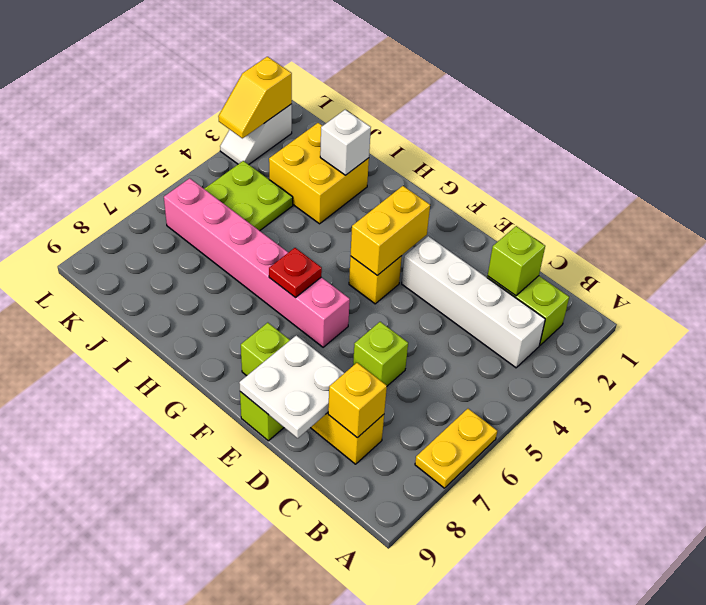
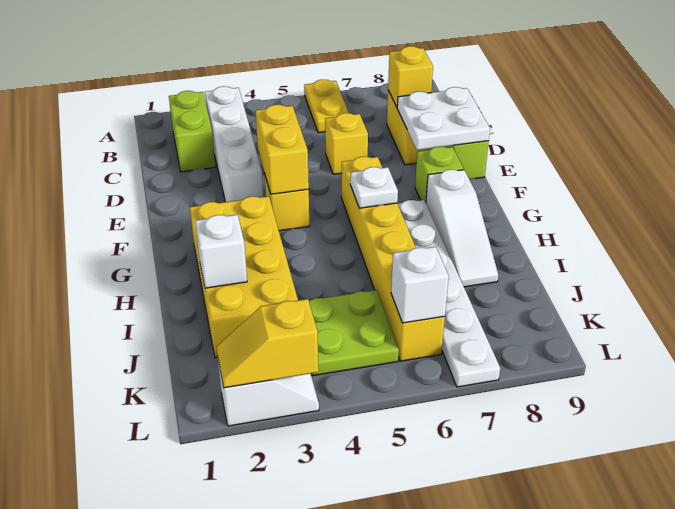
yellow 1x2 plate [415,409,497,488] -> yellow 1x2 plate turned to [304,80,349,133]
lime 1x1 brick [488,226,545,296] -> none
lime 1x1 brick [353,322,408,386] -> yellow 1x1 brick [325,113,368,174]
yellow 1x2 brick [350,186,430,275] -> yellow 1x2 brick turned to [256,105,309,194]
pink 1x6 brick [164,178,350,347] -> yellow 1x6 brick [341,157,445,361]
red 1x1 plate [269,248,322,298] -> white 1x1 plate [350,167,398,208]
none -> white 1x6 plate [398,200,500,387]
none -> white 1x3 slope [426,169,498,287]
yellow 2x2 brick [269,123,369,224] -> yellow 2x4 brick [190,196,298,358]
none -> white 1x1 brick [391,247,449,323]
yellow 1x2 slope [218,57,292,138] -> yellow 1x2 slope turned to [216,299,318,388]

